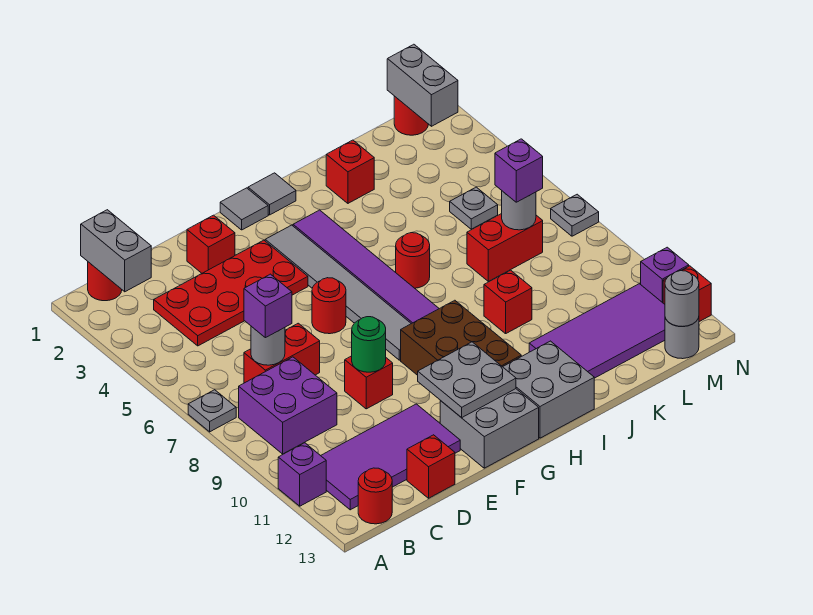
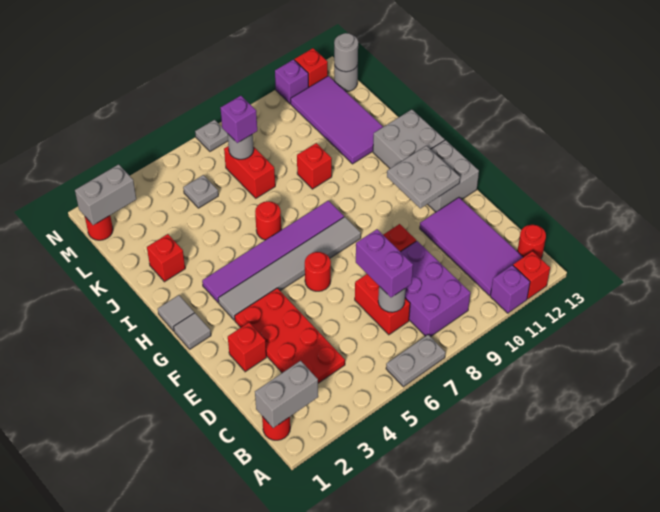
grey 1x1 plate [188,390,236,432] -> grey 1x2 plate [386,335,446,387]
purple 2x2 brick [239,357,337,454] -> purple 2x3 brick [401,241,470,337]
purple 1x1 brick [244,274,292,338] -> purple 1x2 brick [356,229,413,297]
red 1x1 brick [407,435,455,498] -> red 1x1 brick moved to [513,251,550,299]
green 1x1 round brick [352,317,386,372] -> none
brown 2x3 brick [401,300,521,375] -> none

